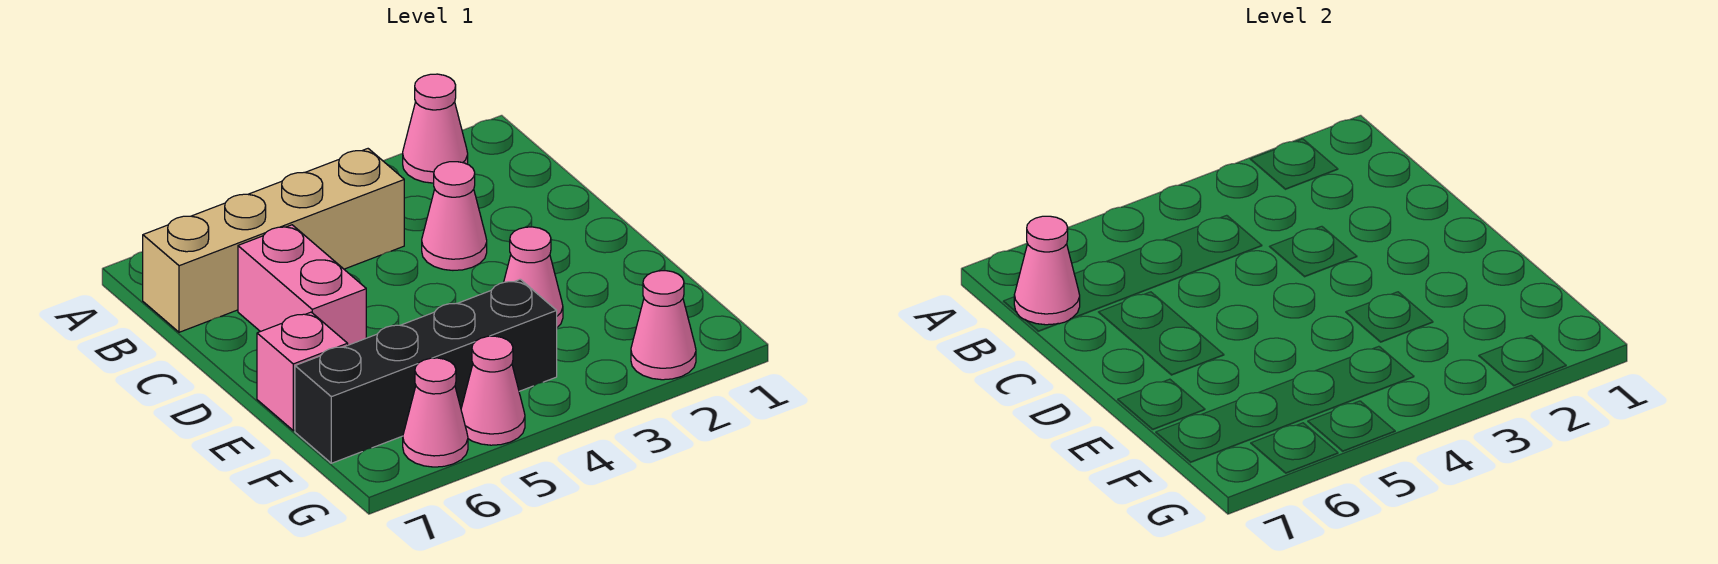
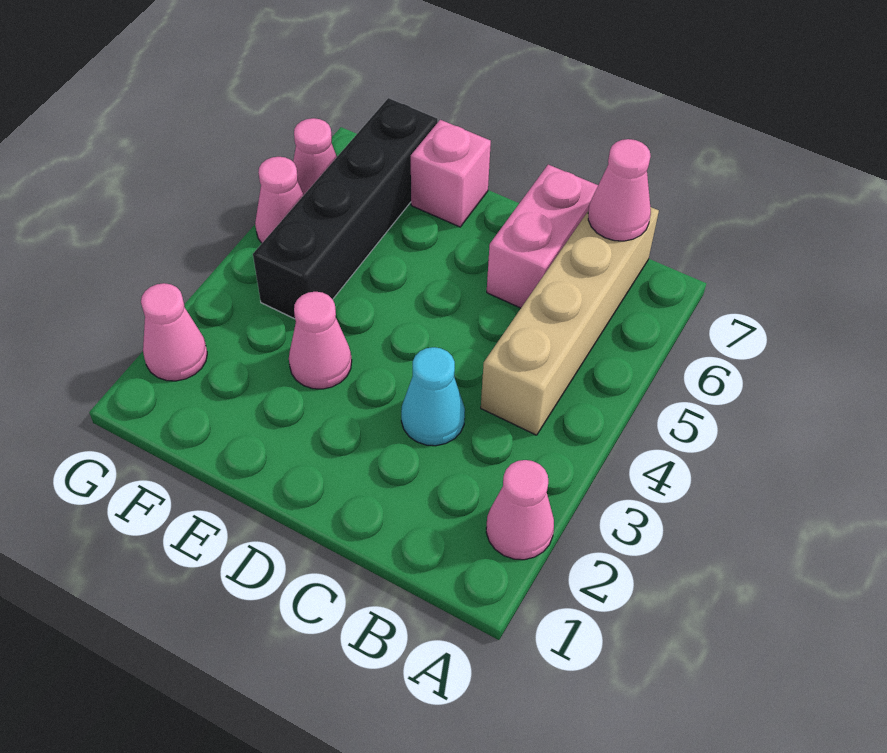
pink 1x1 cone [422,162,487,270] -> cyan 1x1 cone [401,347,465,446]
pink 1x2 brick [238,225,366,345] -> pink 1x2 brick turned to [487,165,598,308]

